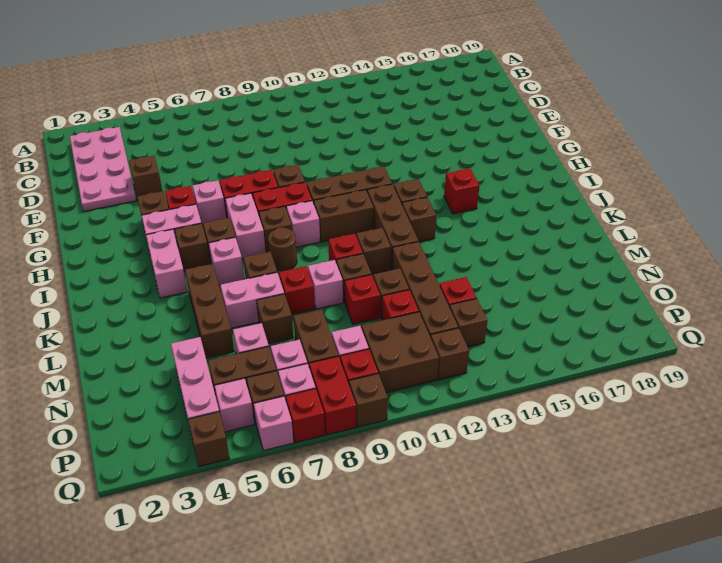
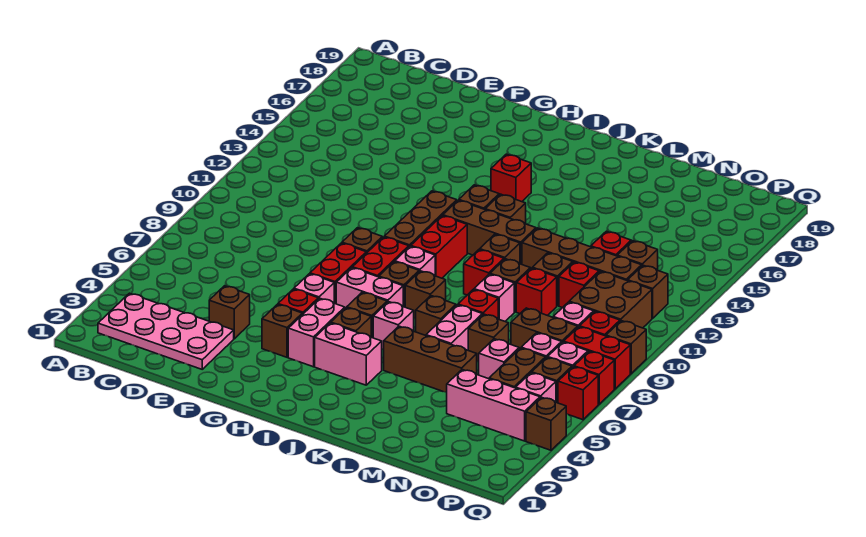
brown 1x2 brick [314,190,374,242] -> red 1x2 brick [411,216,467,278]
brown 1x1 round brick [268,227,297,271] -> brown 1x1 brick [405,271,446,319]
pink 1x1 brick [254,396,294,450] -> red 1x1 brick [558,367,598,420]

